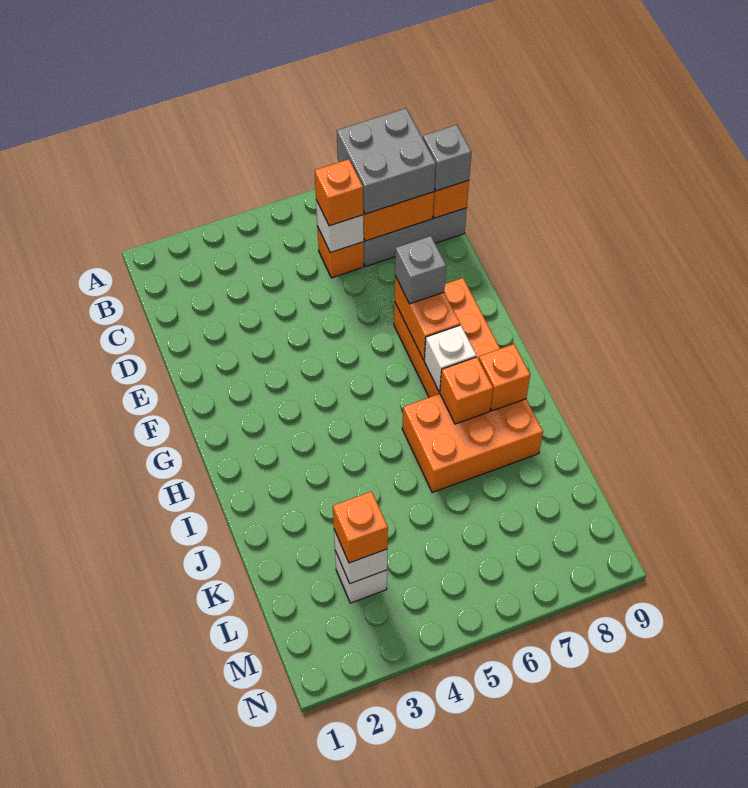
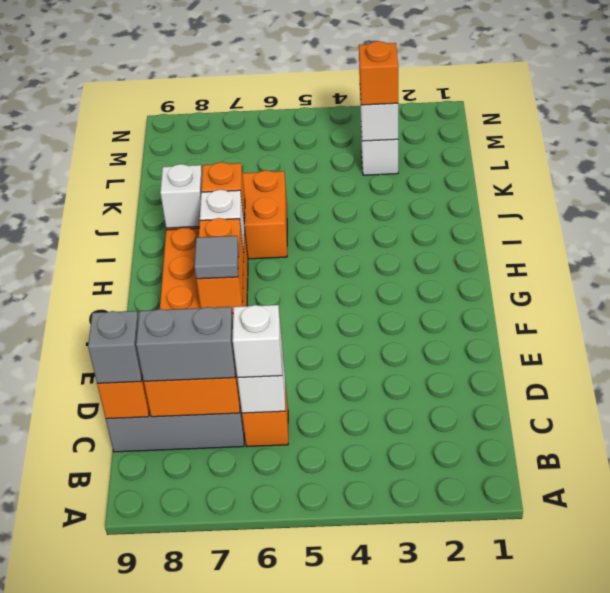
grey 2x2 brick [337,108,436,214] -> grey 1x2 brick [136,307,235,381]
orange 1x1 brick [314,159,364,226] -> white 1x1 brick [233,305,282,378]
grey 1x1 brick [395,236,446,304] -> grey 1x1 tile [194,236,239,279]
orange 1x1 brick [479,344,530,411] -> white 1x1 brick [160,164,202,228]

